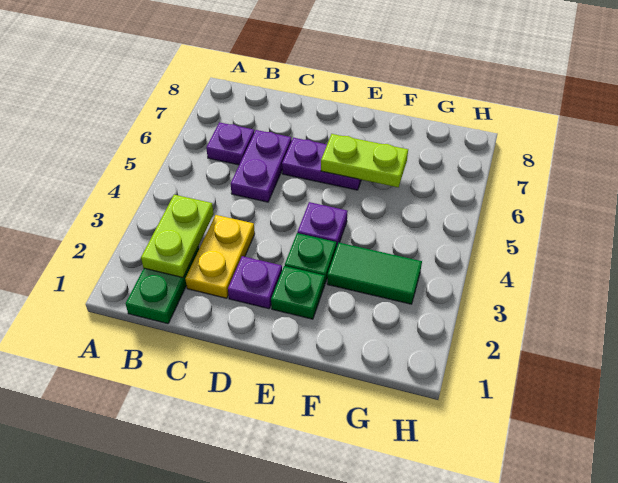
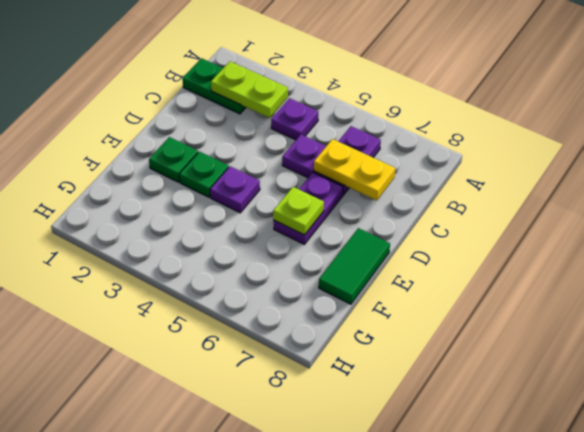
yellow 1x2 plate [185,215,255,298] -> yellow 1x2 plate moved to [314,139,395,200]
purple 1x1 plate [228,256,282,309] -> purple 1x1 plate moved to [271,98,318,140]
lime 1x2 plate [321,134,408,187] -> lime 1x1 plate [273,187,324,235]
green 1x2 tile [327,243,422,304] -> green 1x2 tile moved to [319,228,390,304]

